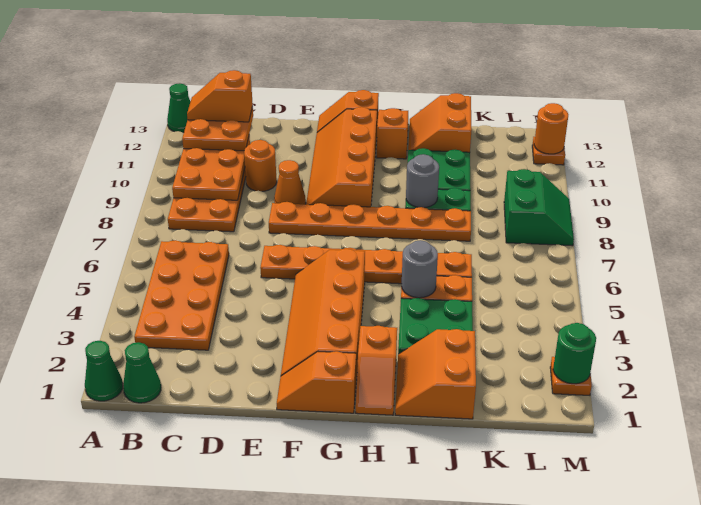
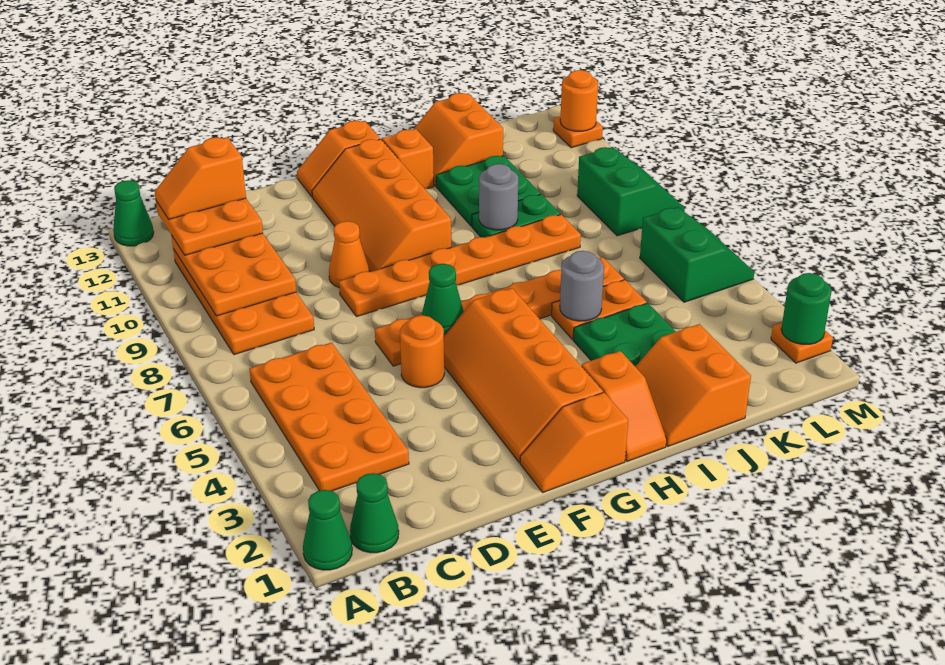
orange 1x1 round brick [244,140,277,191] -> orange 1x1 round brick moved to [400,315,444,388]
none -> green 1x1 cone [422,264,464,335]
none -> green 2x2 slope [640,207,754,302]

